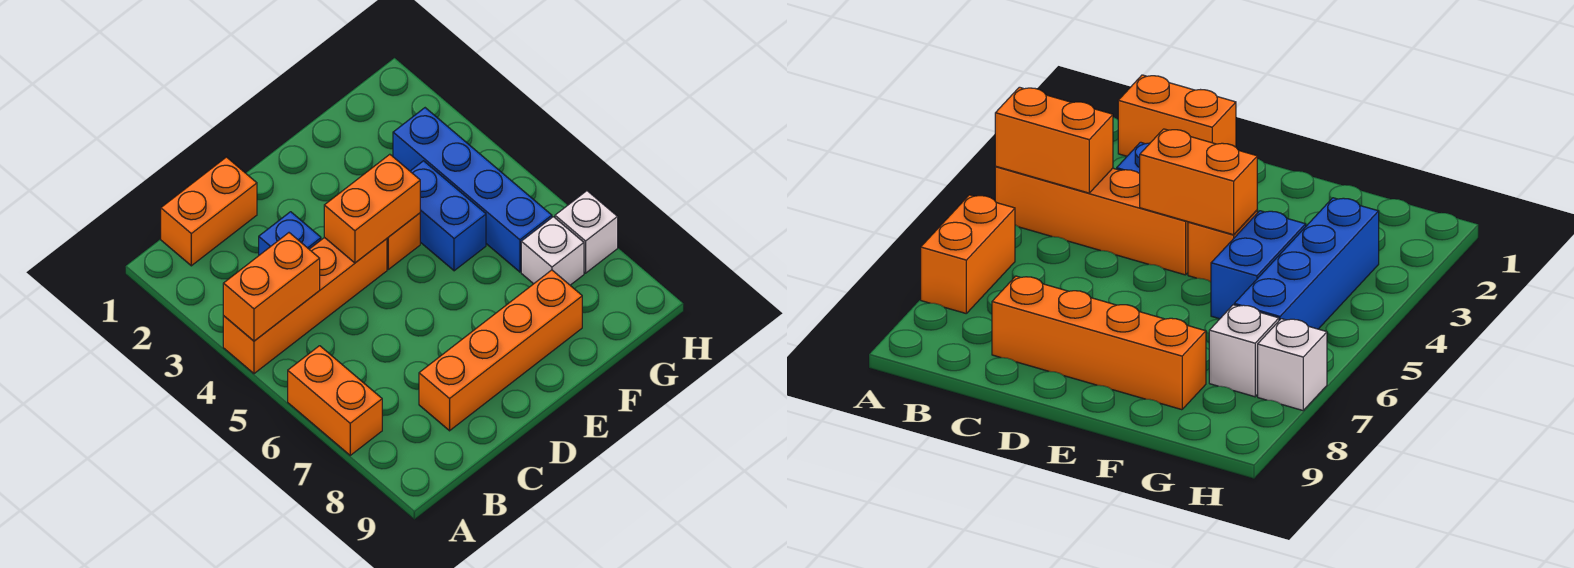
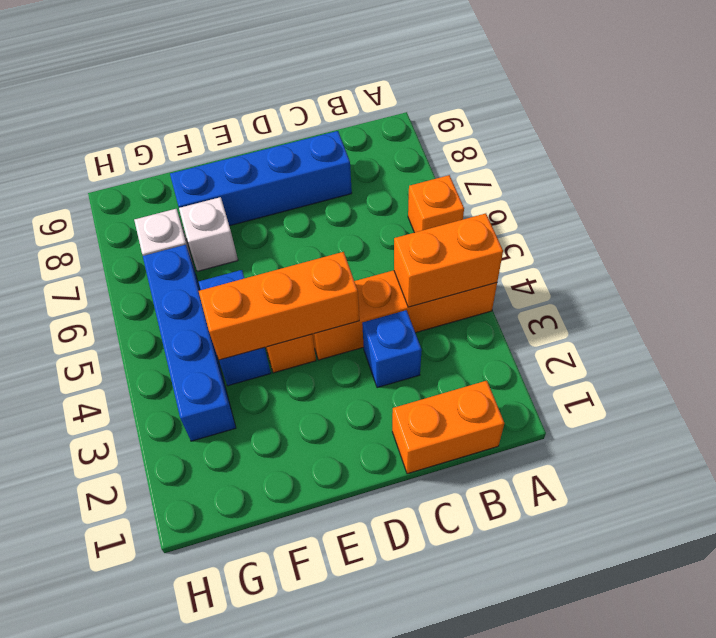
orange 1x2 brick [288,346,382,455] -> orange 1x1 brick [408,175,464,233]
orange 1x4 brick [419,270,582,431] -> blue 1x4 brick [170,131,352,226]
orange 1x2 brick [324,154,420,263] -> orange 1x3 brick [199,252,359,360]
white 1x1 brick [555,191,618,273] -> white 1x1 brick moved to [179,197,238,271]

